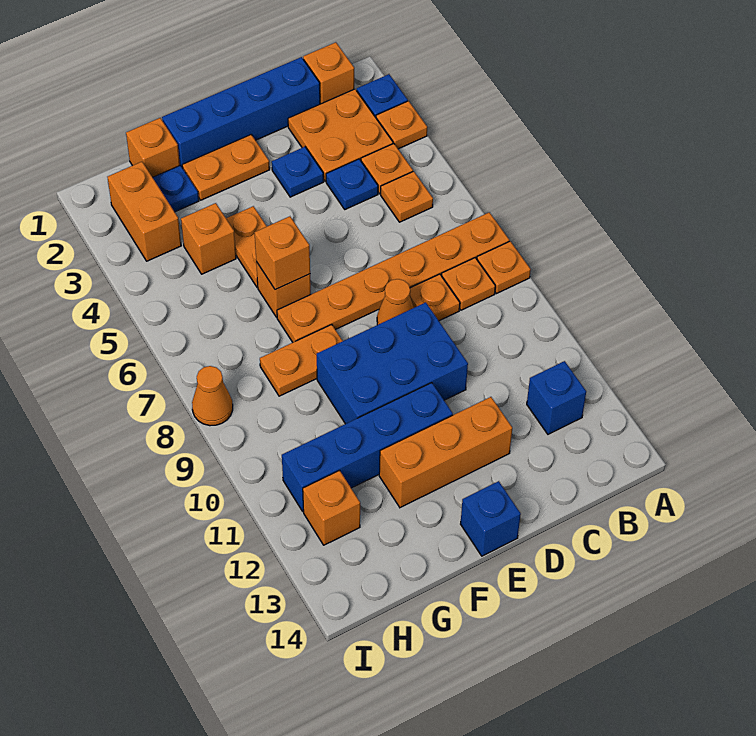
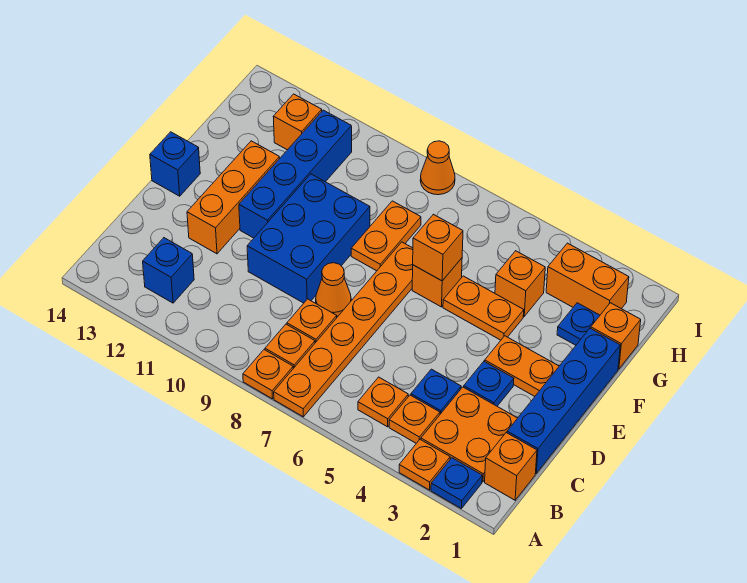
orange 1x2 plate [182,135,270,200] -> orange 1x2 plate turned to [485,336,559,396]

